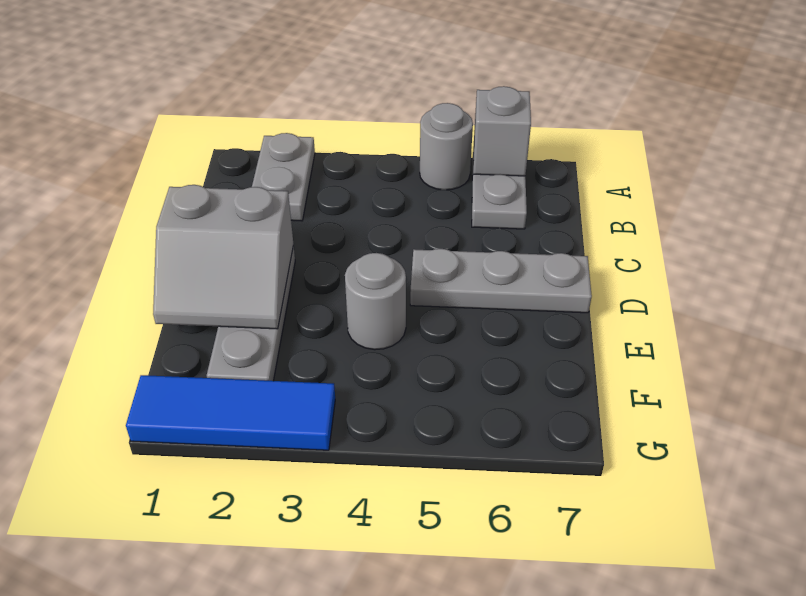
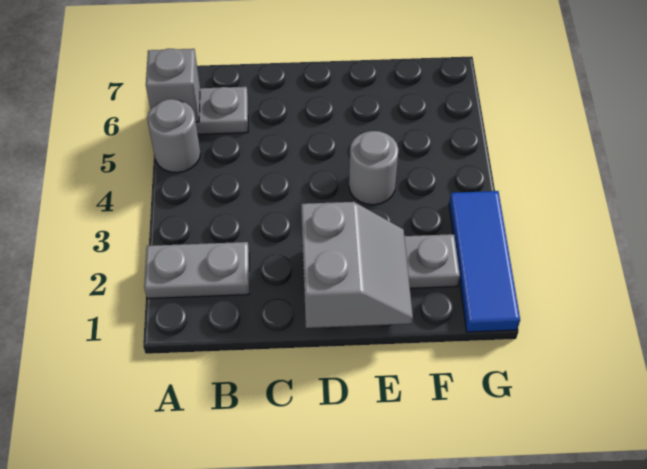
grey 1x3 plate [410,249,592,313] -> none

